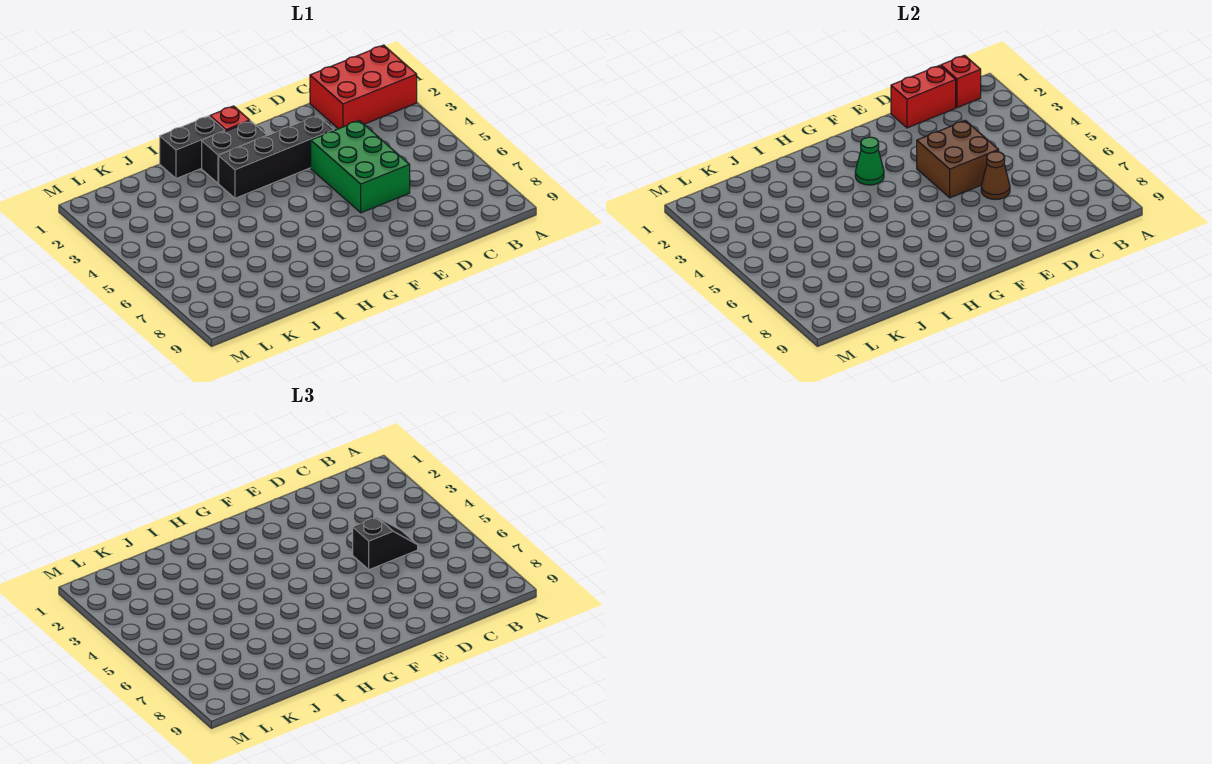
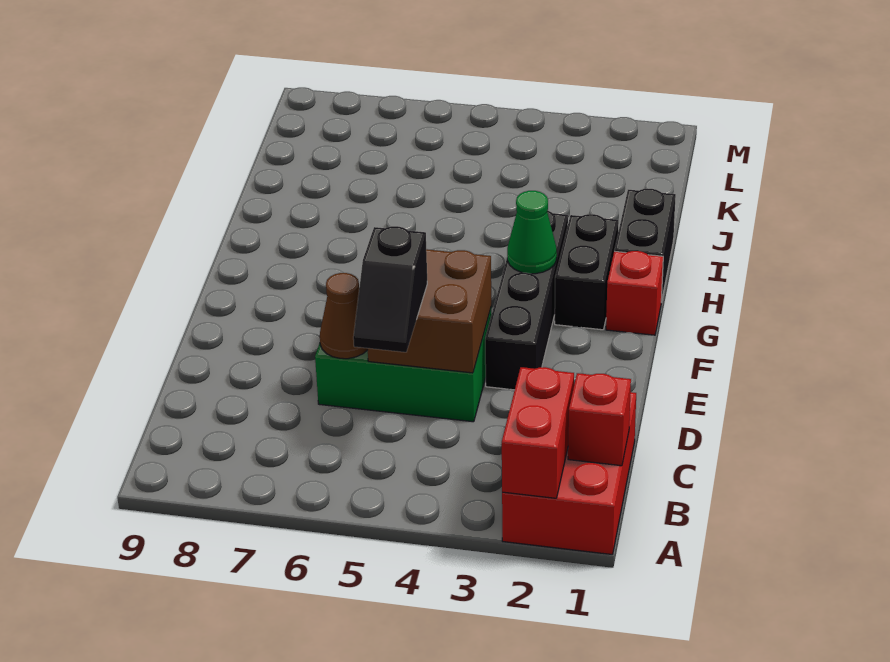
red 1x2 brick [891,65,956,128] -> red 1x2 brick moved to [502,367,574,498]

